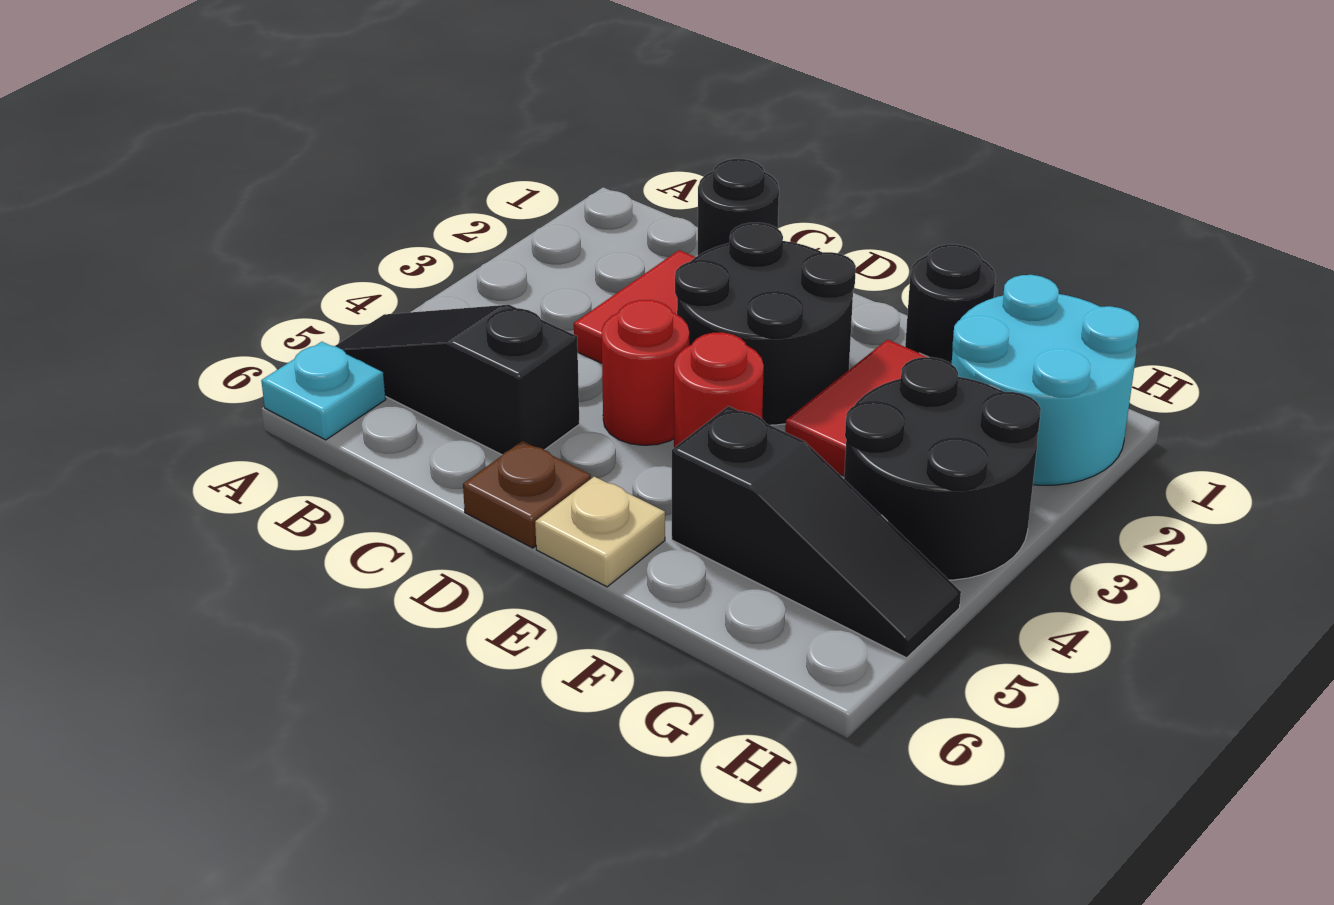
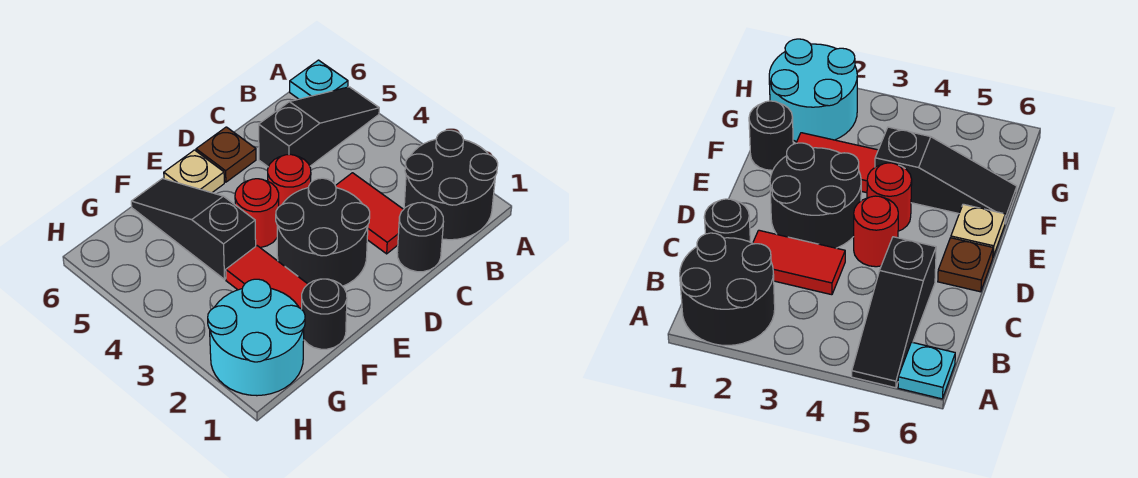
black 1x3 slope [672,406,961,658] -> black 1x3 slope turned to [131,179,256,279]
black 2x2 round brick [844,357,1041,580] -> black 2x2 round brick moved to [404,130,498,240]

